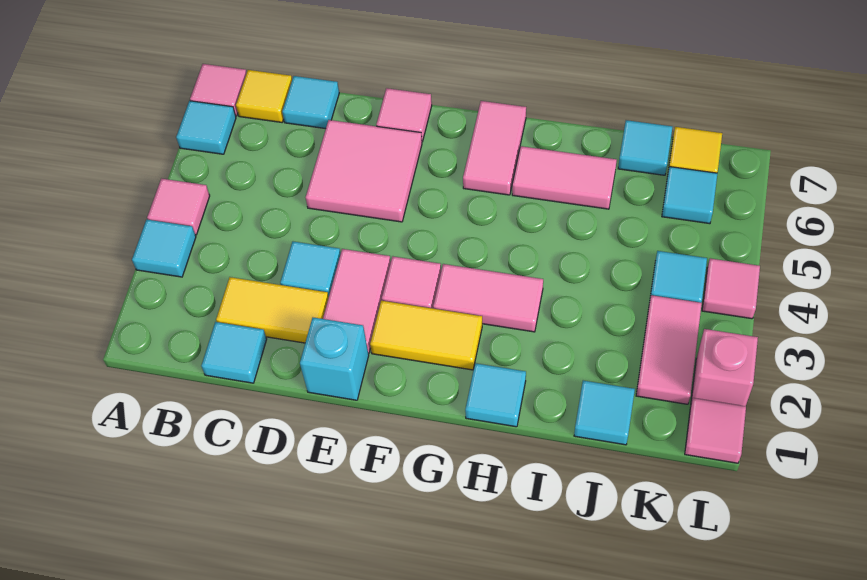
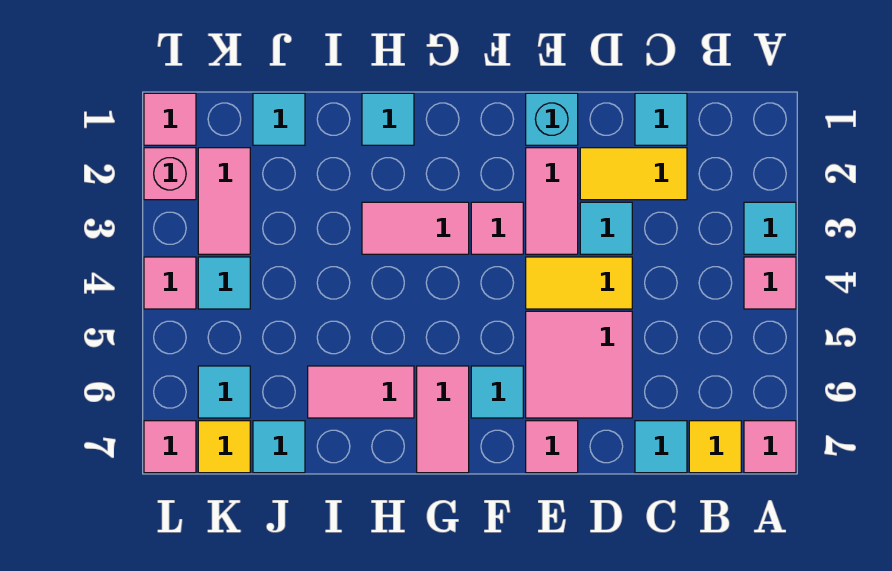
cyan 1x1 tile [176,101,236,154] -> cyan 1x1 tile moved to [471,366,523,418]
yellow 1x2 tile [370,301,482,370] -> yellow 1x2 tile moved to [526,257,632,309]
none -> pink 1x1 tile [144,421,196,473]

